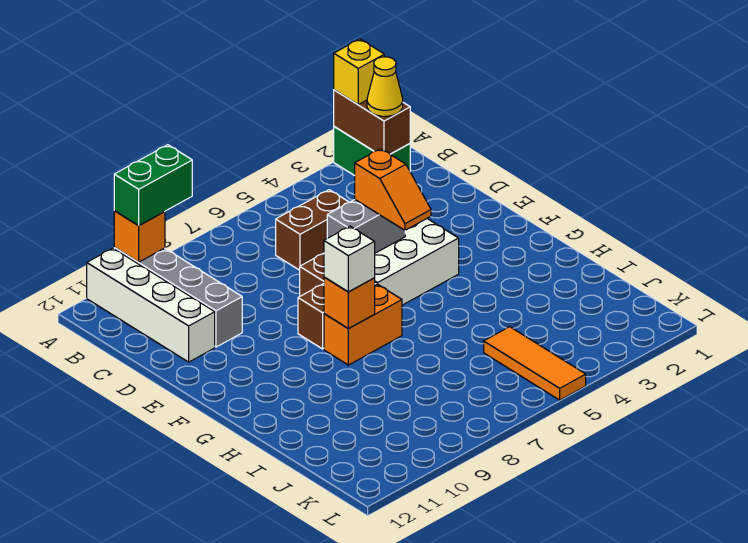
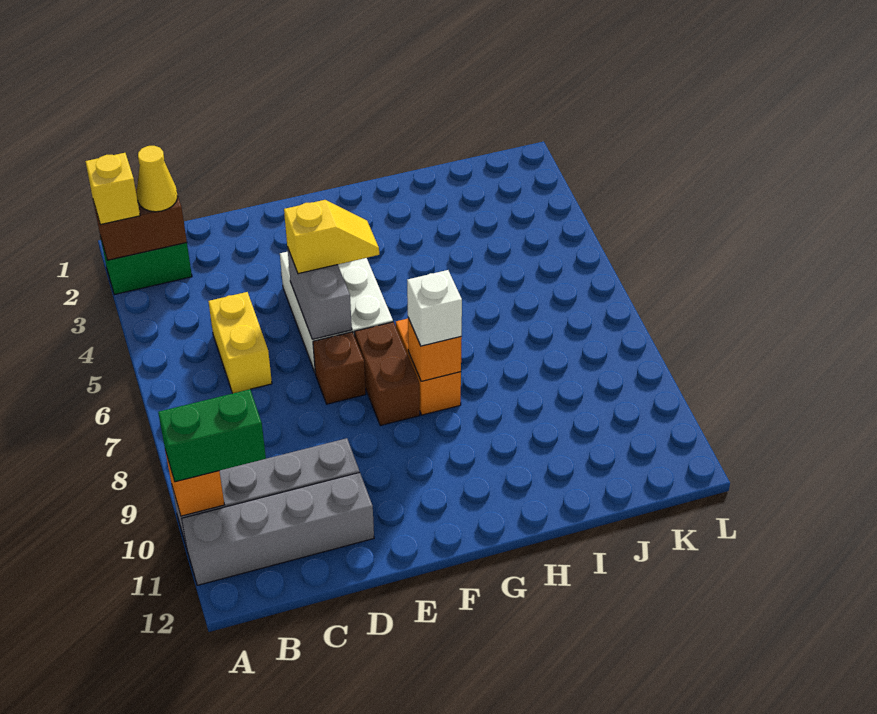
green 1x2 brick [114,145,192,226] -> green 1x2 brick turned to [158,389,266,482]
white 1x4 brick [87,248,215,362] -> grey 1x4 brick [181,472,374,585]
brown 1x2 brick [276,190,349,270] -> yellow 1x2 brick [208,292,272,393]
orange 1x2 slope [355,149,431,230] -> yellow 1x2 slope [284,200,379,274]
orange 1x3 tile [484,327,586,400] -> none

